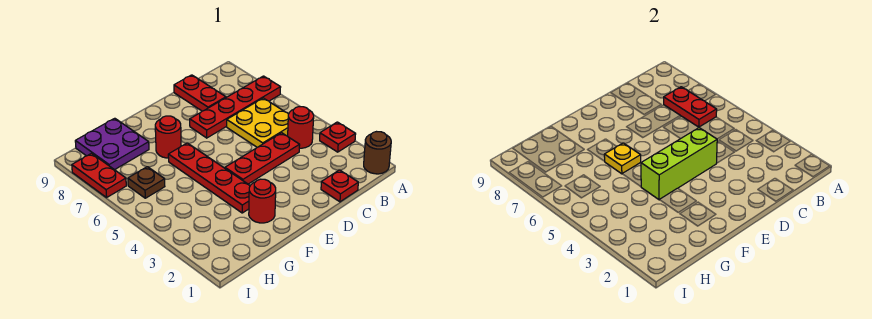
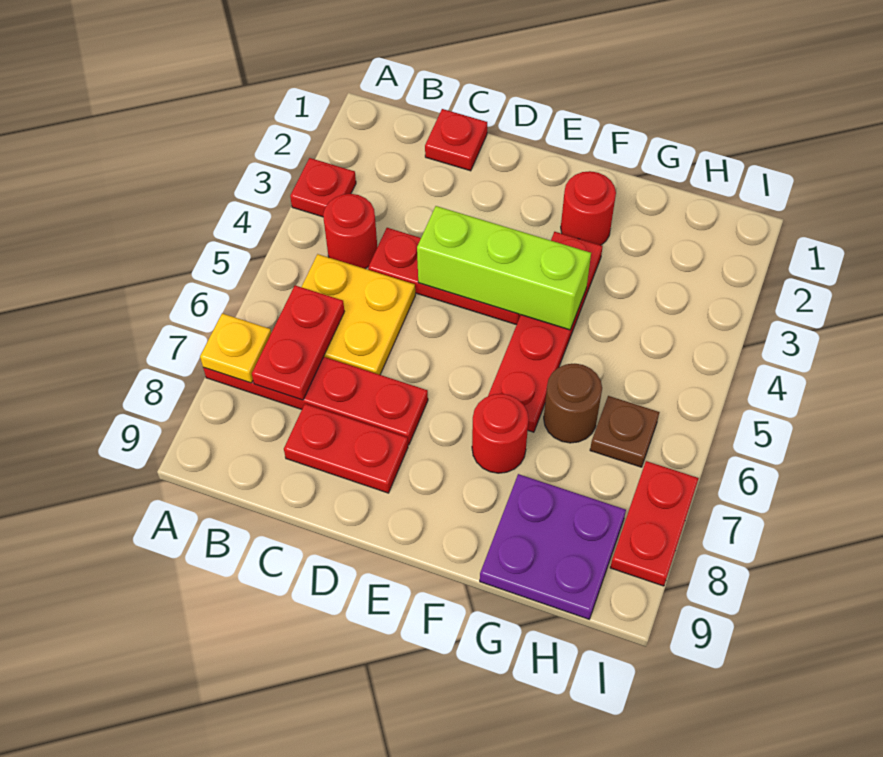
brown 1x1 round brick [364,132,391,174] -> brown 1x1 round brick moved to [544,363,602,443]
red 1x2 plate [174,75,226,111] -> red 1x2 plate turned to [284,404,408,493]
yellow 1x1 plate [604,143,641,174] -> yellow 1x1 plate moved to [200,313,271,383]

